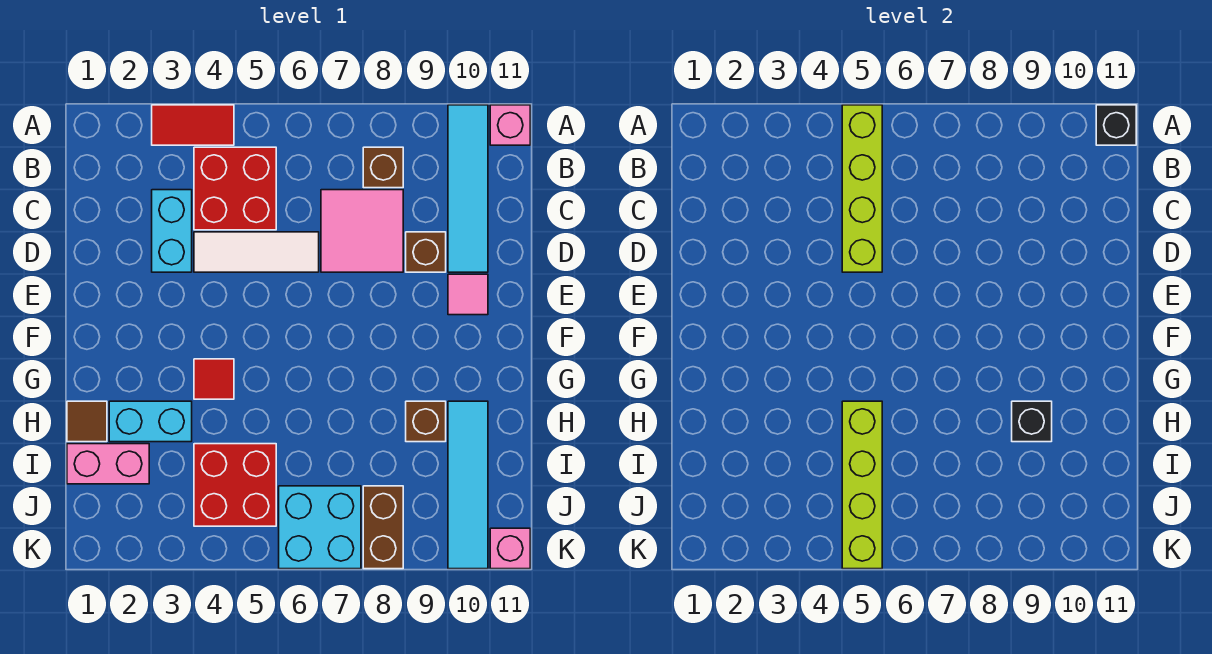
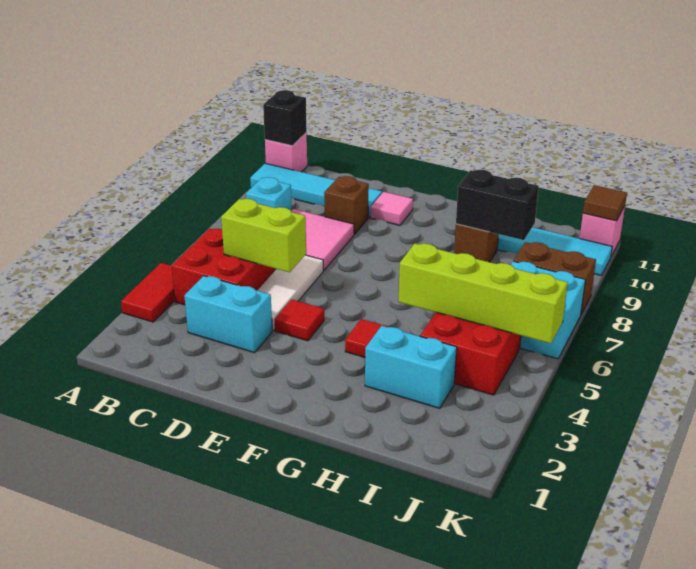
lime 1x4 brick [842,105,882,272] -> lime 1x2 brick [221,199,306,272]
brown 1x1 brick [363,147,403,188] -> cyan 1x1 brick [246,177,292,211]
none -> red 1x1 tile [274,299,324,341]
brown 1x1 tile [67,401,107,442] -> brown 1x1 tile moved to [583,185,627,221]
cyan 1x2 brick [109,401,192,442] -> cyan 1x2 brick turned to [365,326,457,408]
black 1x1 brick [1012,401,1052,442] -> black 1x2 brick [456,170,539,240]
pink 1x2 brick [67,444,149,484] -> none

